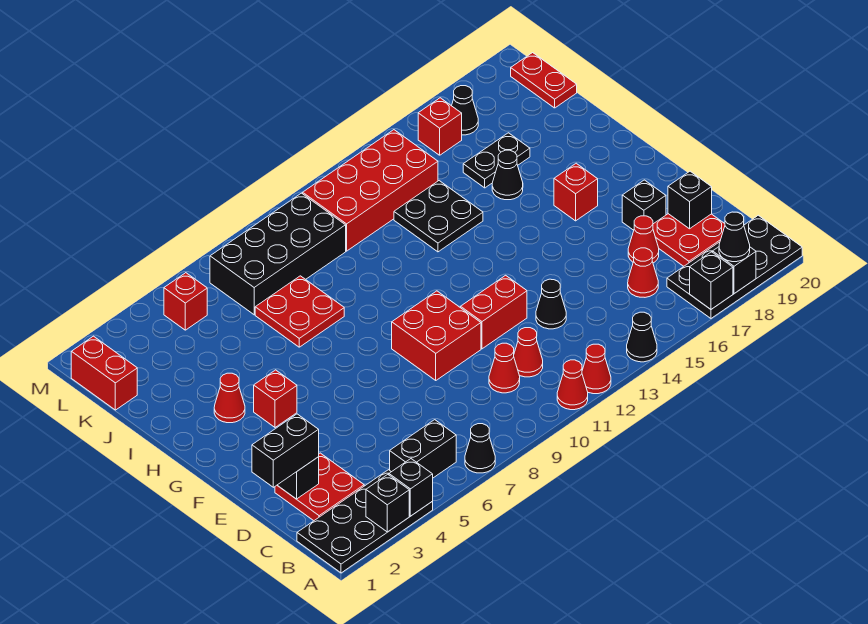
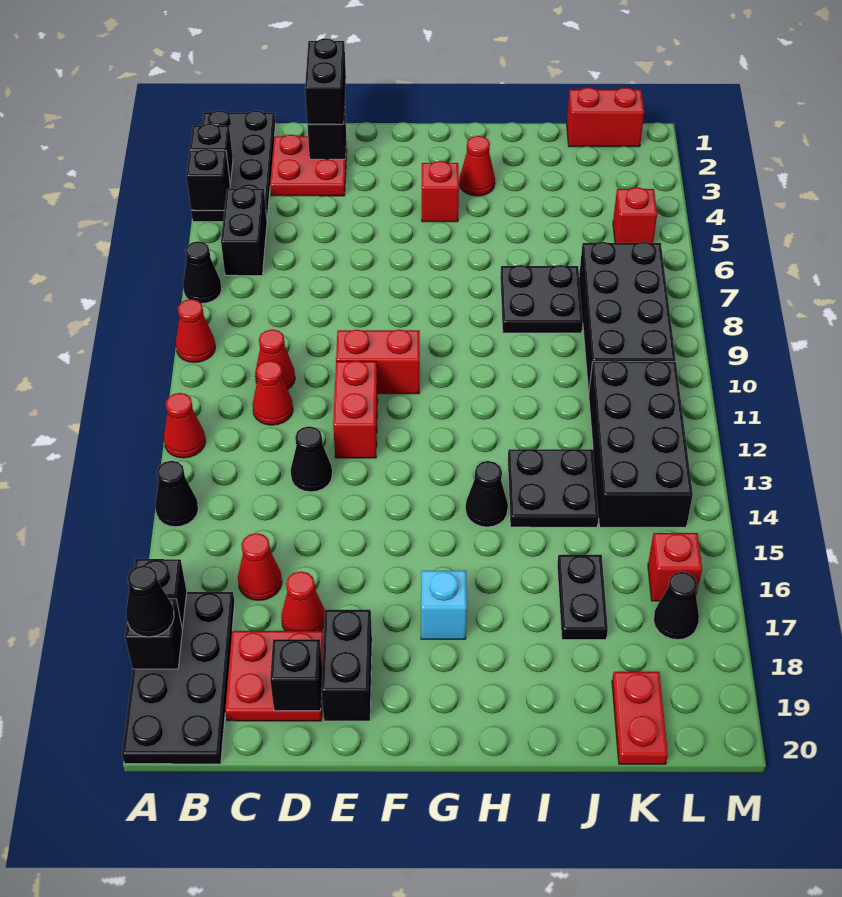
red 1x1 cone [557,360,588,410] -> red 1x1 cone moved to [176,299,215,362]
red 2x2 brick [392,291,481,380] -> red 1x2 brick [336,330,420,394]
black 1x1 brick [622,180,666,230] -> black 1x2 brick [321,610,372,721]
red 1x1 brick [554,163,598,221] -> cyan 1x1 brick [421,571,467,639]
red 2x2 plate [255,276,344,347] -> black 2x2 plate [500,265,583,333]
black 1x1 cone [492,150,523,200] -> black 1x1 cone moved to [466,461,508,527]
red 2x4 brick [303,130,438,251] -> black 2x4 brick [589,361,693,527]
red 1x2 plate [511,53,577,108] -> red 1x2 plate turned to [612,672,668,764]

